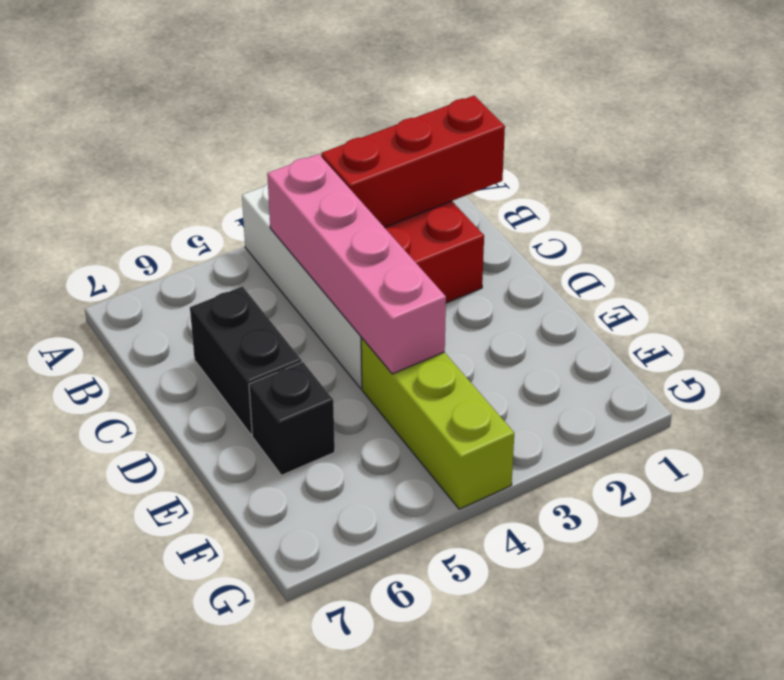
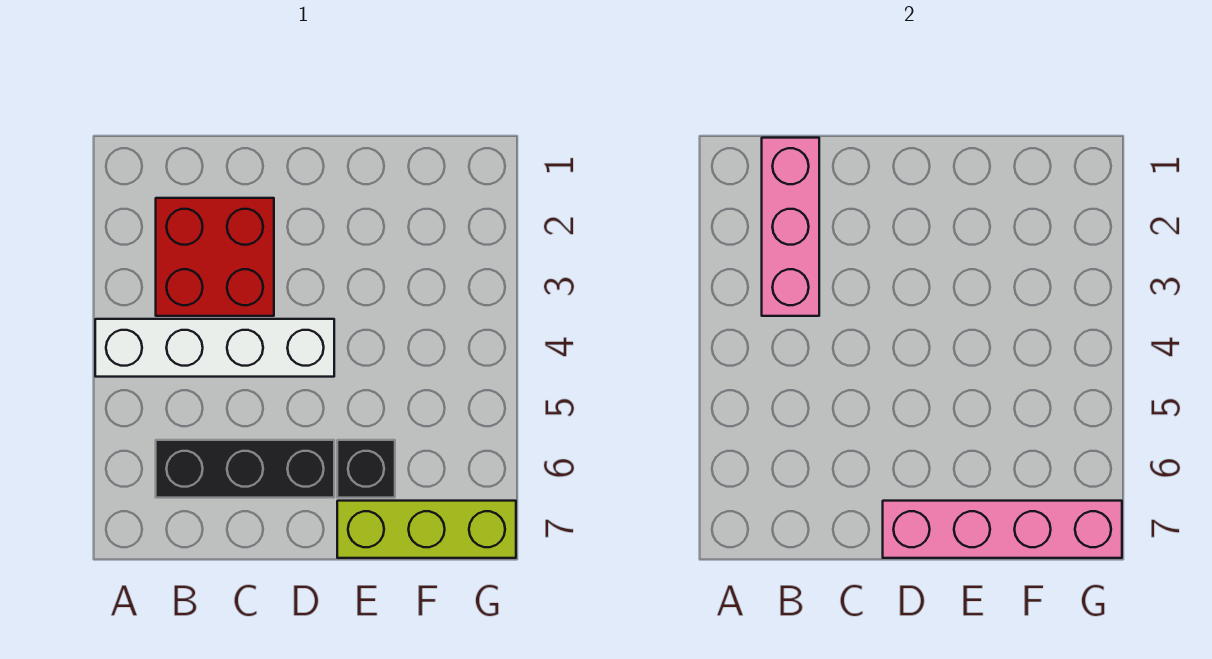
red 1x3 brick [321,96,505,228] -> pink 1x3 brick [762,138,819,316]
pink 1x4 brick [267,154,446,374] -> pink 1x4 brick moved to [883,501,1122,558]
black 1x2 brick [190,286,302,435] -> black 1x3 brick [156,440,334,498]
lime 1x3 brick [361,338,514,509] -> lime 1x3 brick moved to [337,501,516,558]

